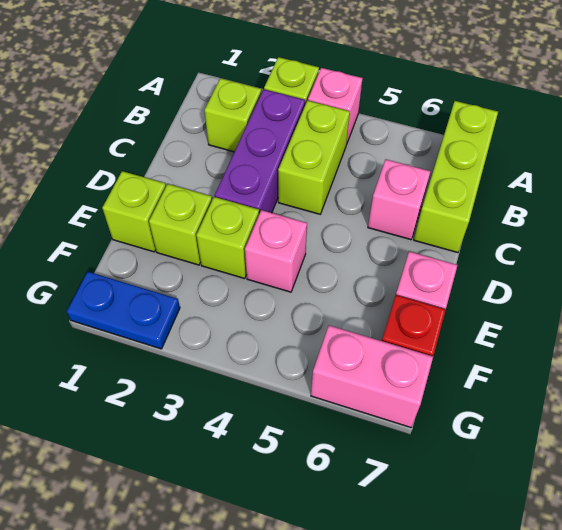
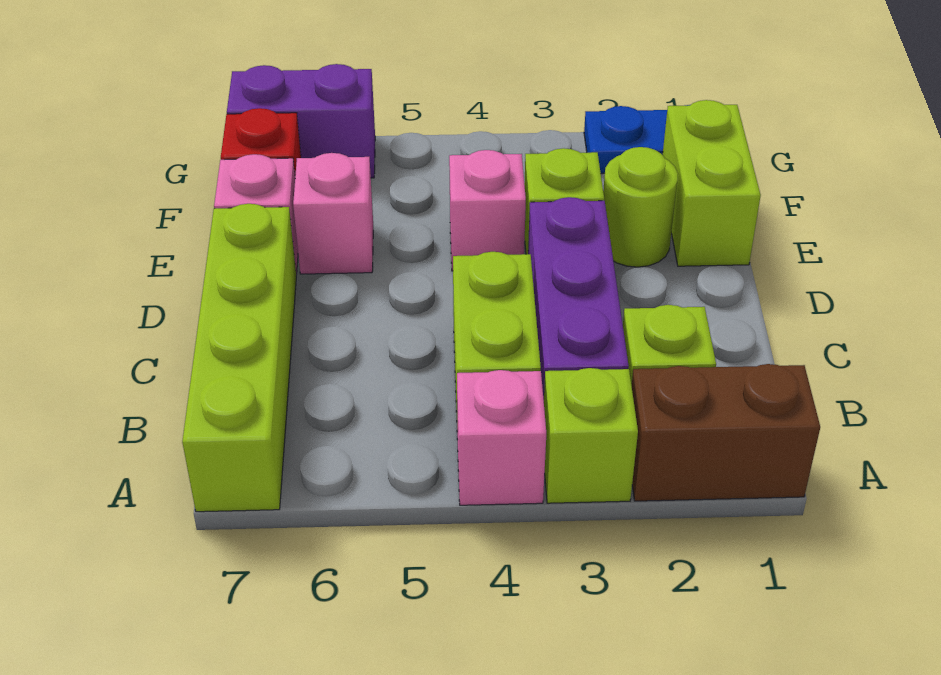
none -> brown 1x2 brick [632,364,820,501]
lime 1x3 brick [414,101,498,253] -> lime 1x4 brick [182,204,296,512]
pink 1x1 brick [368,159,431,240] -> pink 1x1 brick moved to [293,153,373,274]
lime 1x1 brick [102,171,166,252] -> lime 1x2 brick [663,100,761,266]
lime 1x1 brick [149,184,212,265] -> lime 1x1 round brick [603,147,678,267]
pink 1x2 brick [311,325,433,427] -> purple 1x2 brick [227,64,375,178]

